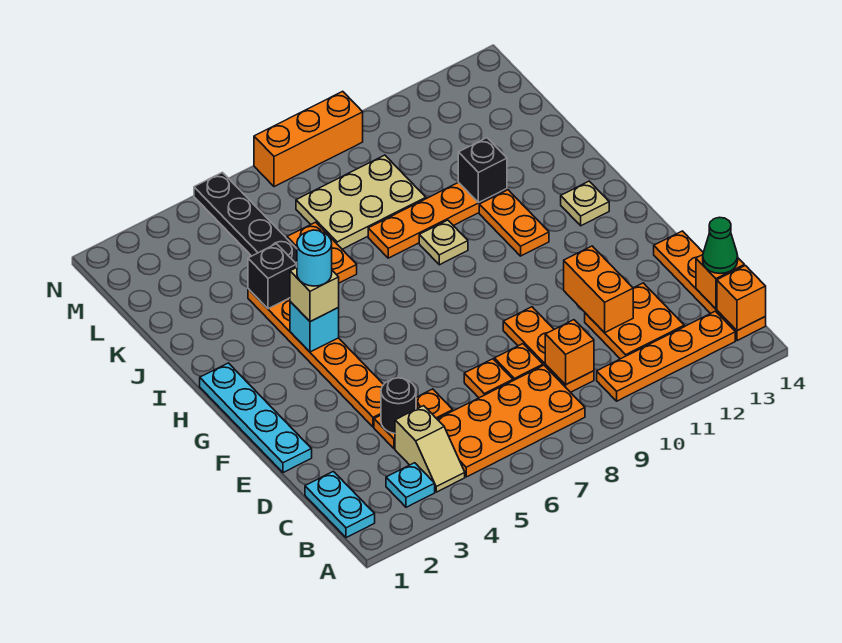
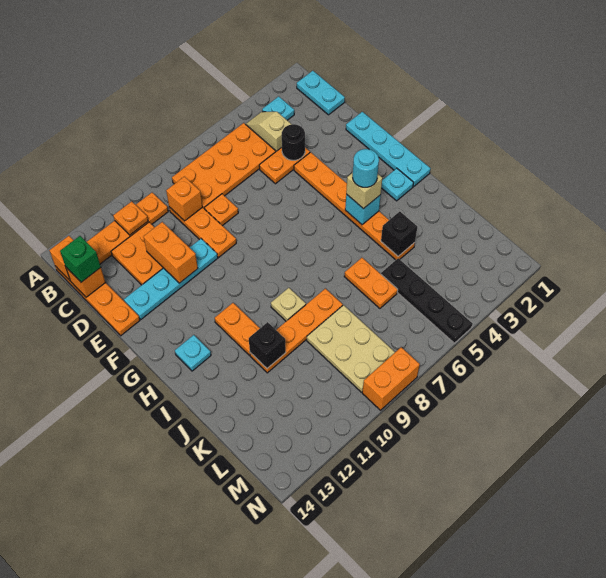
green 1x1 cone [703,217,738,273] -> green 1x1 brick [60,236,101,282]
orange 1x1 plate [464,359,513,398] -> orange 1x1 plate moved to [113,201,148,235]
none -> cyan 1x4 plate [124,239,218,319]
none -> cyan 1x1 plate [381,168,414,201]
tan 1x1 plate [561,181,609,226] -> cyan 1x1 plate [175,335,211,371]
tan 2x3 plate [296,155,426,249] -> tan 2x3 plate turned to [307,305,395,392]
orange 1x3 brick [254,91,363,187] -> orange 1x2 brick [362,347,420,410]

